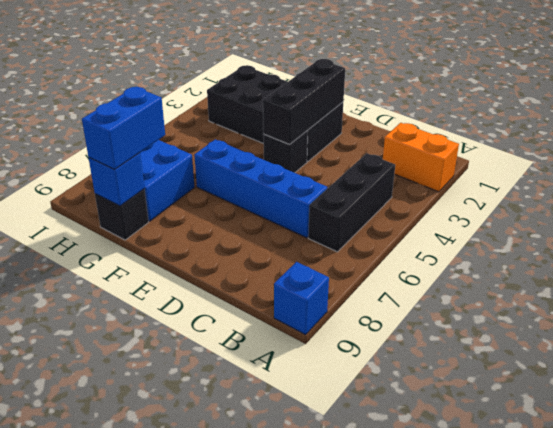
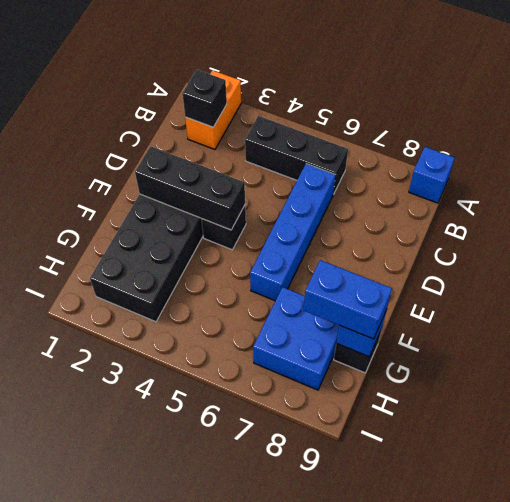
none -> black 1x1 brick [182,70,227,127]

